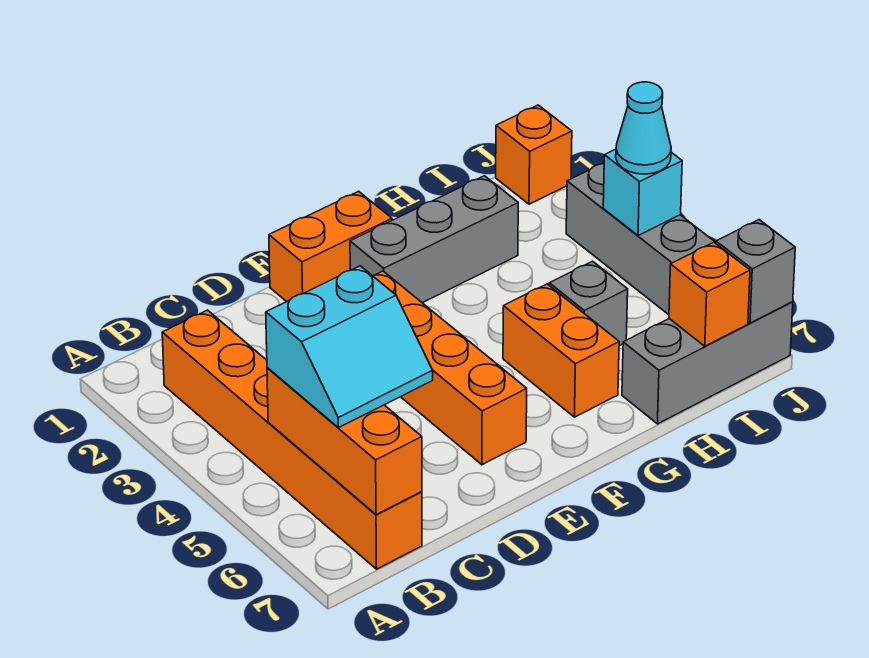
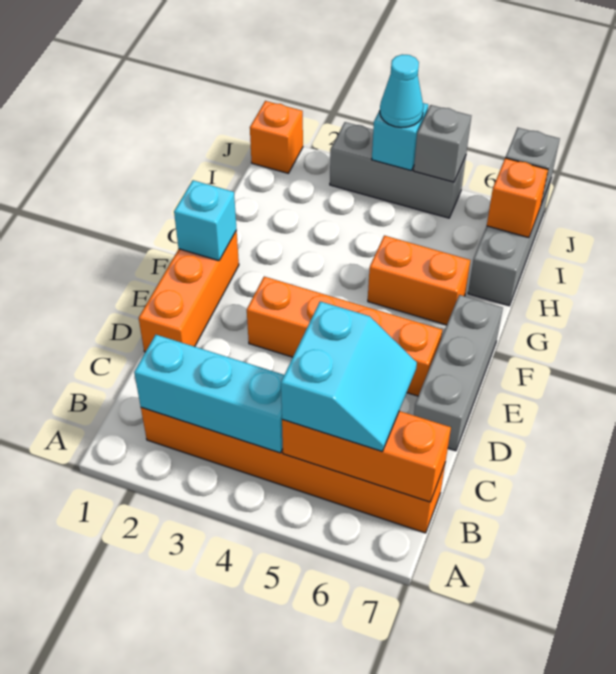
none -> cyan 1x3 brick [134,335,284,453]
orange 1x2 brick [269,191,392,302] -> orange 1x3 brick [139,230,239,352]
none -> cyan 1x1 brick [174,180,237,261]
grey 1x3 brick [350,176,518,303] -> grey 1x3 brick moved to [414,295,503,451]
grey 1x1 brick [549,261,628,346] -> grey 1x1 brick moved to [414,105,471,182]

